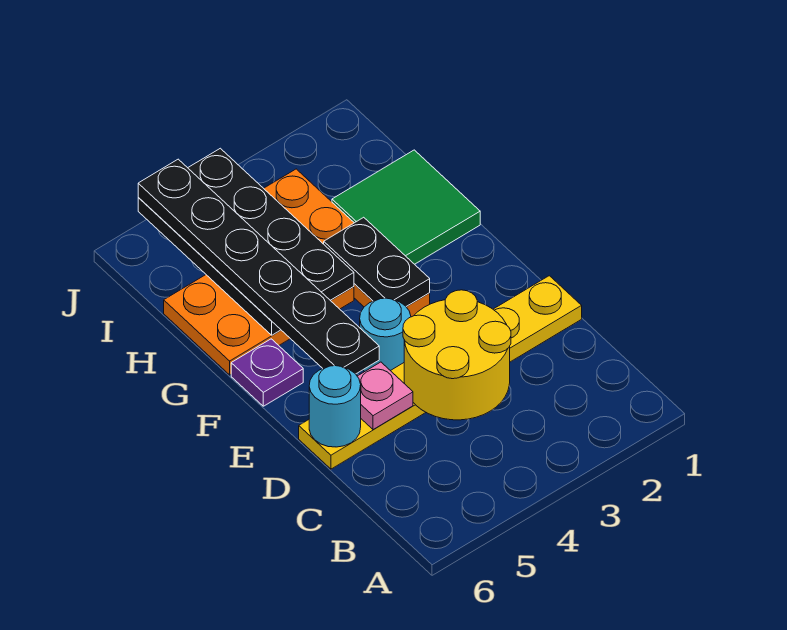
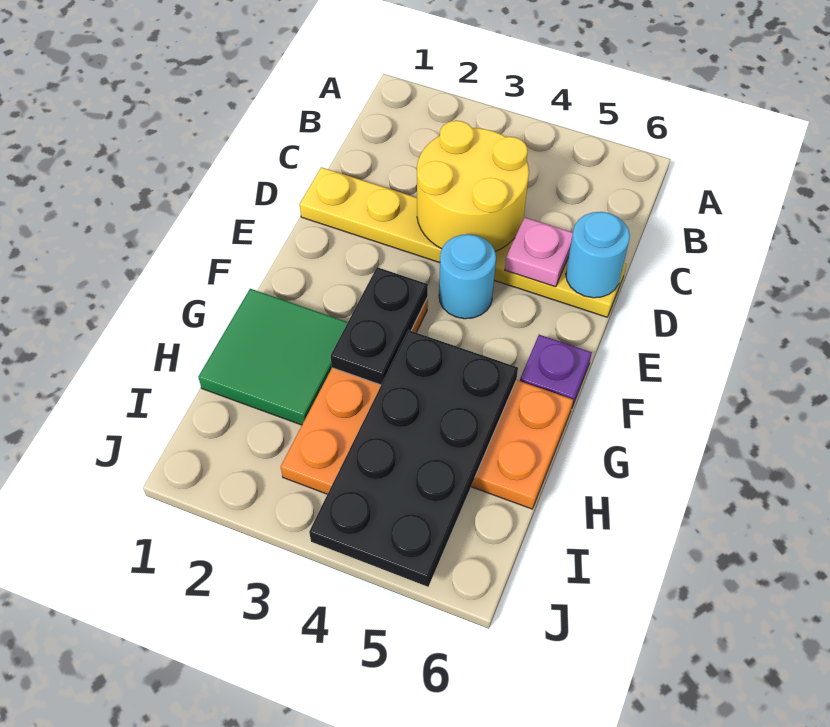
black 1x6 plate [138,159,379,374] -> none

